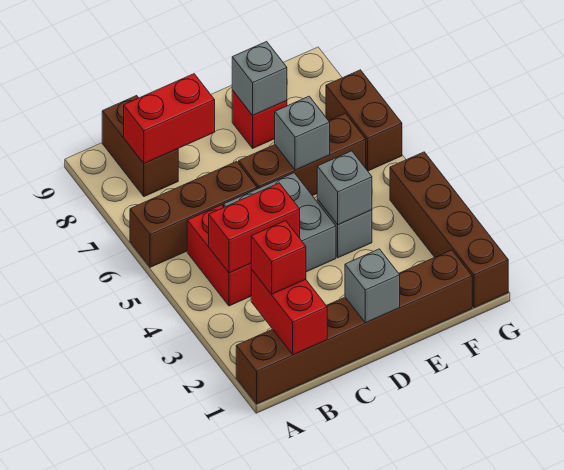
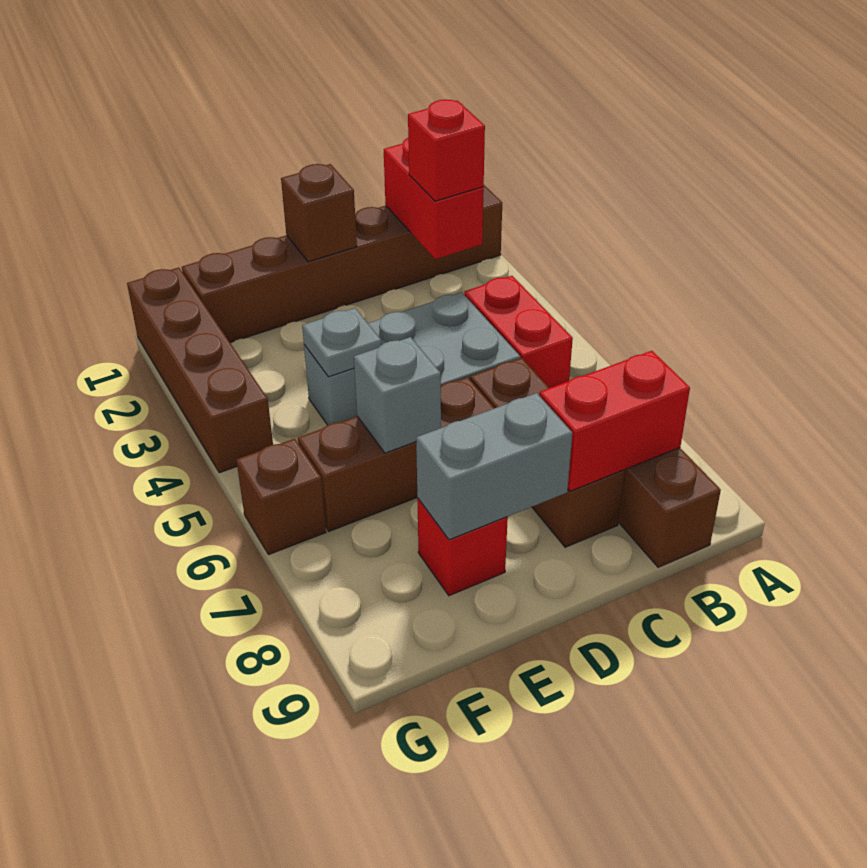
brown 1x3 brick [130,161,257,267] -> brown 1x3 brick turned to [470,358,625,547]
red 1x2 brick [209,183,300,273] -> none
grey 1x1 brick [345,249,400,323] -> brown 1x1 brick [281,164,357,262]
grey 1x1 brick [317,151,372,225] -> grey 1x1 plate [302,308,381,377]
grey 1x1 brick [232,42,287,115] -> grey 1x2 brick [416,393,572,540]
brown 1x2 brick [326,70,402,171] -> brown 1x1 brick [236,439,326,555]

